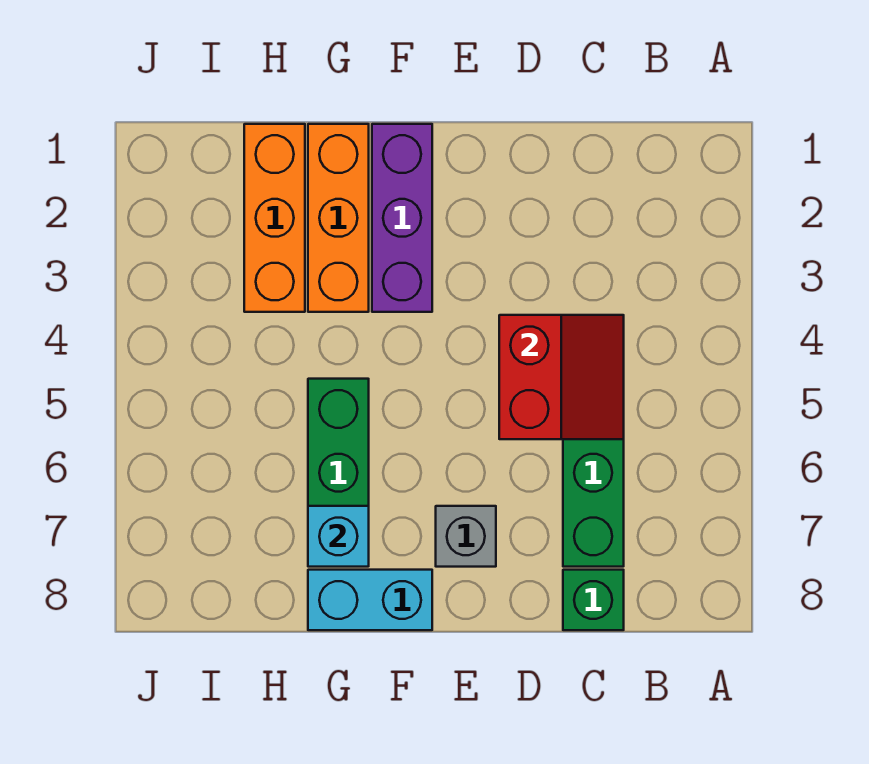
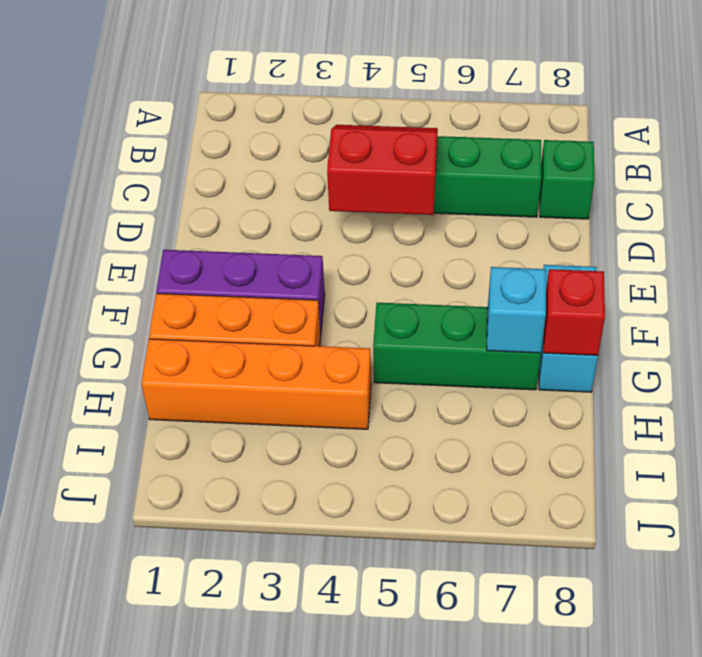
grey 1x1 brick [436,506,496,567] -> none
none -> red 1x1 brick [544,269,605,355]
orange 1x3 brick [244,124,305,312] -> orange 1x4 brick [141,339,371,429]

